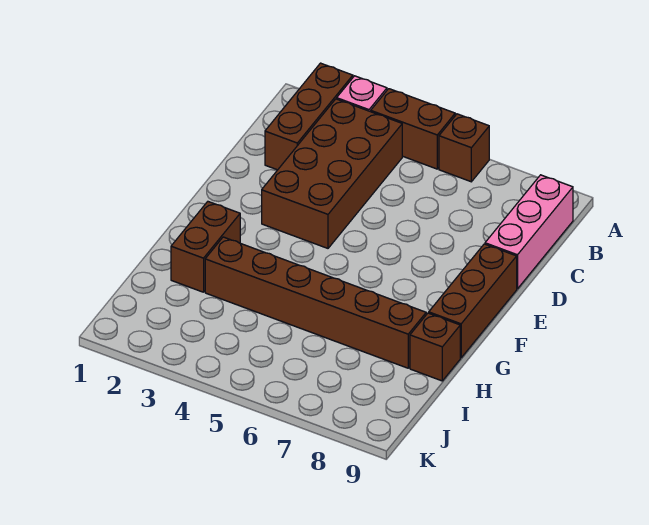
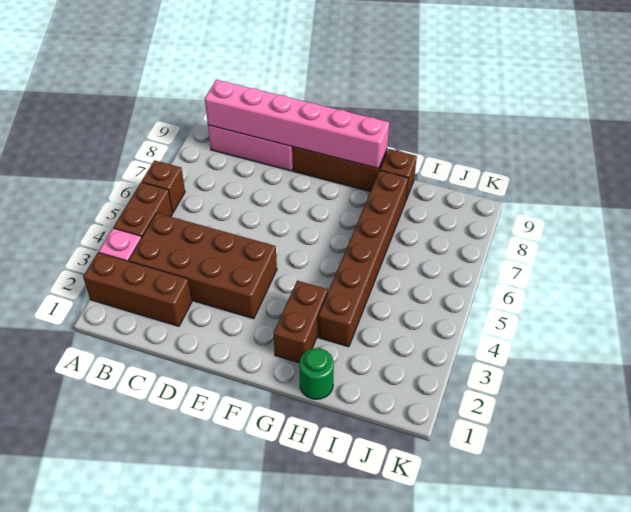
none -> pink 1x6 brick [205,80,389,168]
brown 1x2 brick [171,202,240,292] -> brown 1x2 brick turned to [273,281,328,363]
none -> green 1x1 round brick [299,348,334,399]

